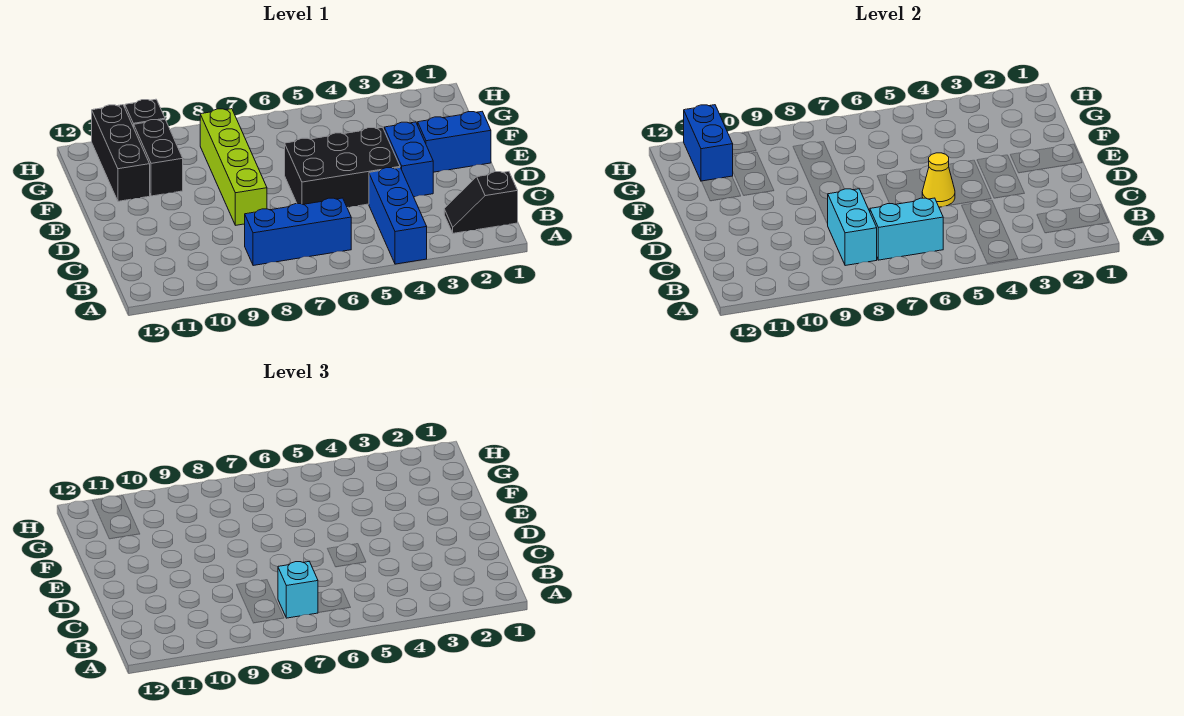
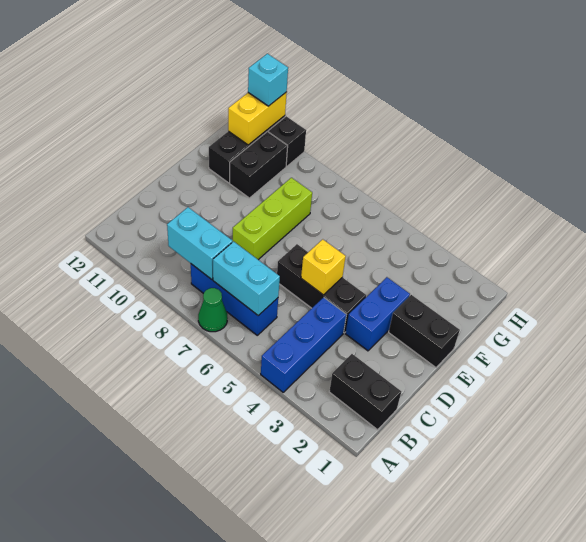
none -> green 1x1 cone [198,288,228,332]
black 1x2 slope [444,172,518,233] -> black 1x2 brick [329,354,401,430]
cyan 1x1 brick [278,562,318,618] -> cyan 1x1 brick moved to [248,54,288,106]
cyan 1x2 brick [828,189,877,266] -> cyan 1x2 brick turned to [167,207,233,280]
black 2x3 brick [285,127,400,208] -> black 1x3 brick [277,244,366,333]
yellow 1x1 cone [922,153,955,207] -> yellow 1x1 brick [301,239,346,295]
lime 1x4 brick [200,109,267,225] -> lime 1x3 brick [232,178,312,260]
blue 1x2 brick [418,112,491,172] -> black 1x2 brick [389,295,460,368]
blue 1x2 brick [684,105,733,181] -> yellow 1x2 brick [228,92,287,145]

